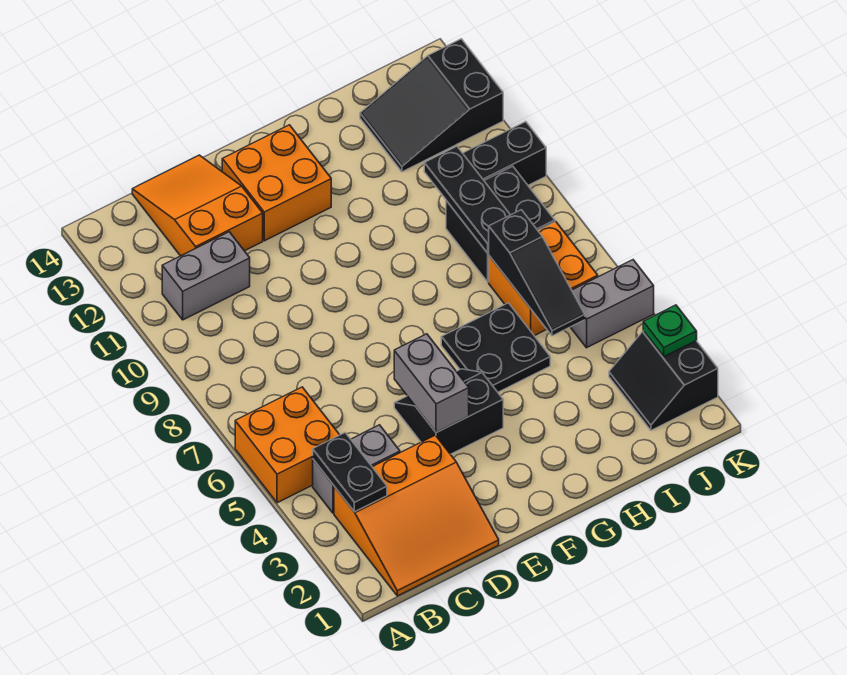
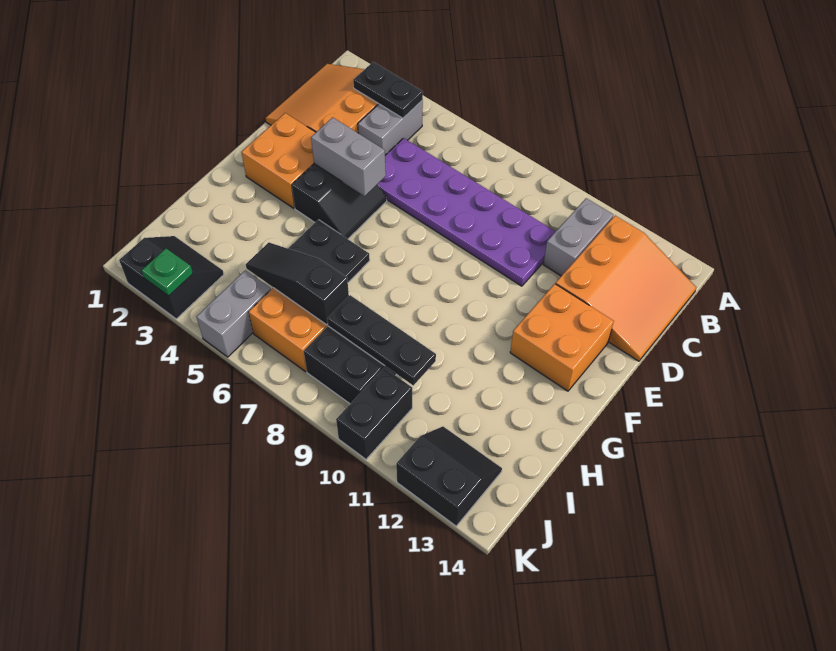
orange 2x2 brick [235,387,339,503] -> orange 2x2 brick moved to [241,113,316,208]
none -> purple 2x6 plate [378,138,556,286]
orange 2x3 slope [132,155,263,256] -> orange 3x3 slope [556,216,696,361]
black 2x3 slope [360,39,503,172] -> black 2x2 slope [396,426,502,526]

